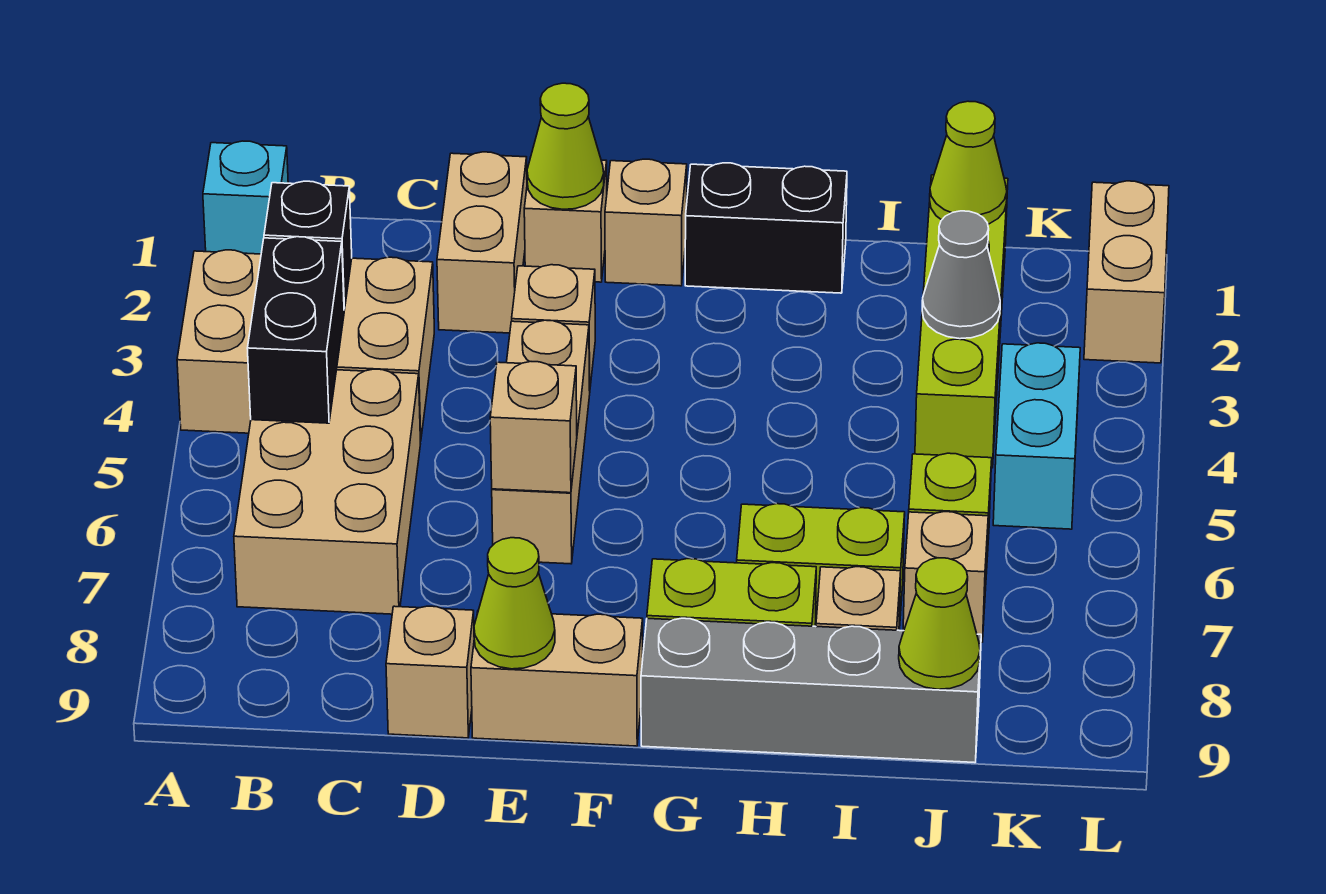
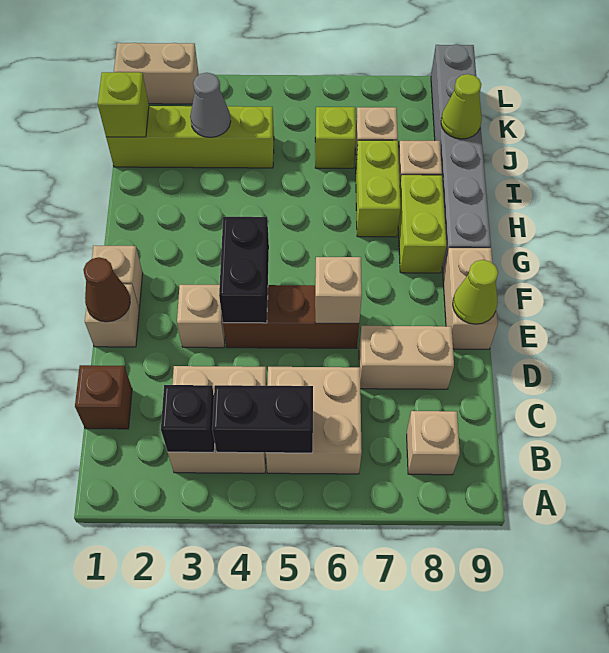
cyan 1x1 brick [203,141,288,254] -> none
tan 2x3 brick [177,250,434,441] -> tan 2x2 brick [168,366,267,473]
tan 2x3 brick [234,369,420,614] -> tan 2x2 brick [266,367,362,474]
none -> brown 1x1 brick [75,365,132,429]
tan 1x2 brick [437,152,527,333] -> tan 1x2 brick moved to [359,326,454,389]
tan 1x1 brick [386,606,474,738] -> tan 1x1 brick moved to [407,411,460,475]
lime 1x1 cone [527,83,604,209] -> brown 1x1 cone [83,257,130,322]
tan 1x3 brick [492,320,590,564] -> brown 1x3 brick [223,285,359,348]
black 1x2 brick [685,163,847,293] -> black 1x2 brick moved to [219,216,269,323]
grey 1x4 brick [641,618,981,763] -> grey 1x6 brick [431,44,491,272]
lime 1x1 cone [930,101,1007,224] -> lime 1x1 brick [98,72,149,137]
cyan 1x2 brick [993,343,1080,529] -> none

